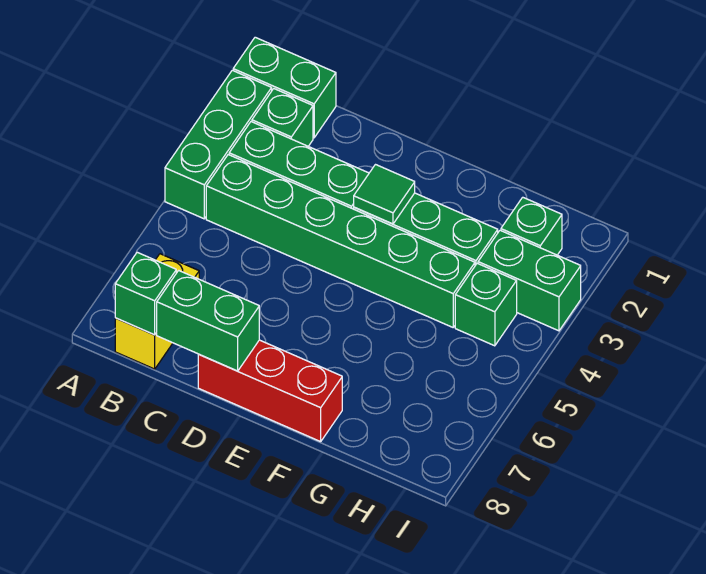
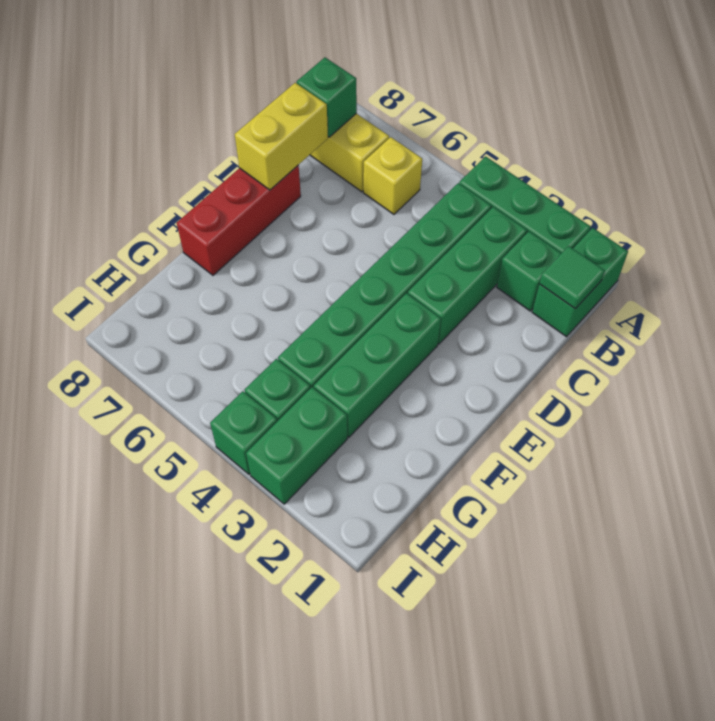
none -> yellow 1x1 brick [363,137,422,214]
green 1x2 brick [157,270,259,371] -> yellow 1x2 brick [235,83,328,190]
green 1x1 tile [354,165,415,224] -> green 1x1 tile moved to [539,246,605,308]
green 1x1 brick [501,197,562,255] -> green 1x1 brick moved to [210,391,277,474]

